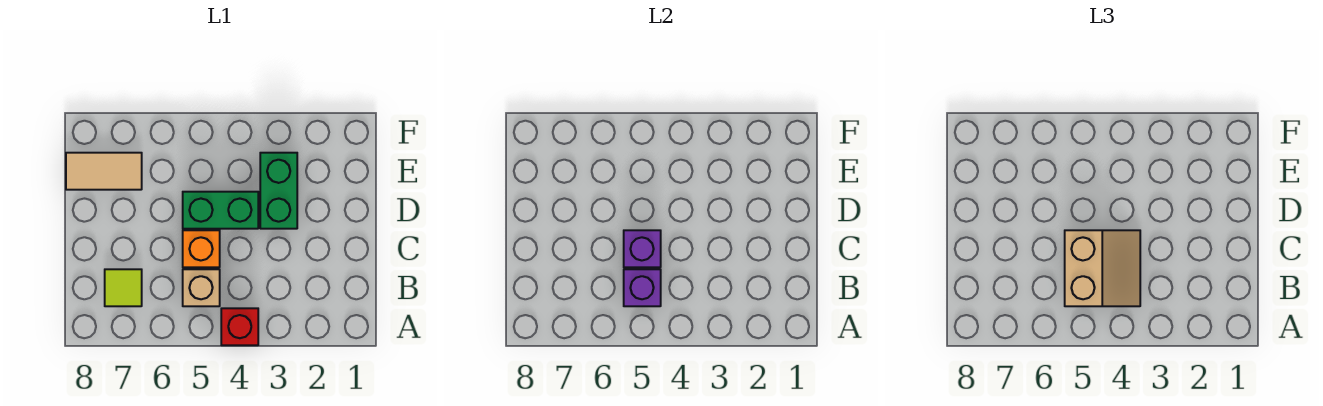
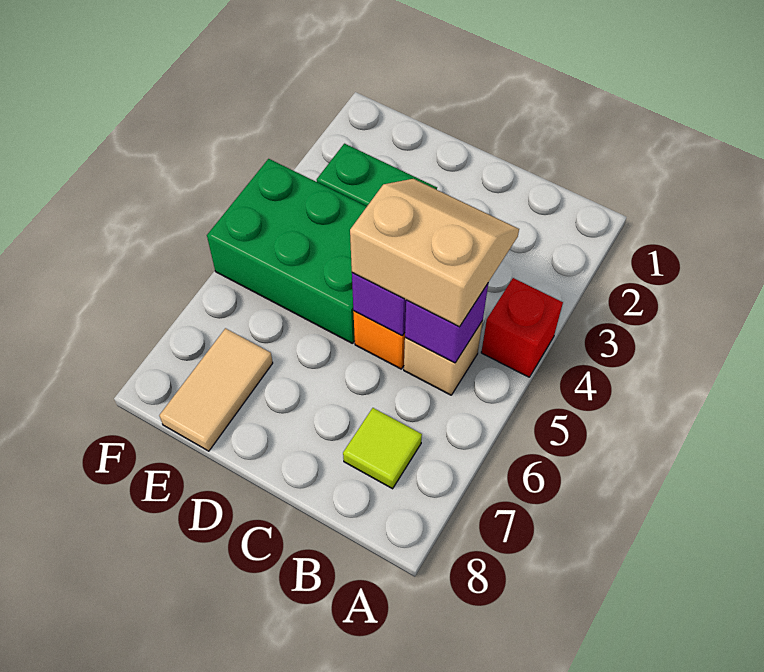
green 1x2 brick [183,192,258,229] -> green 2x3 brick [207,159,367,344]

